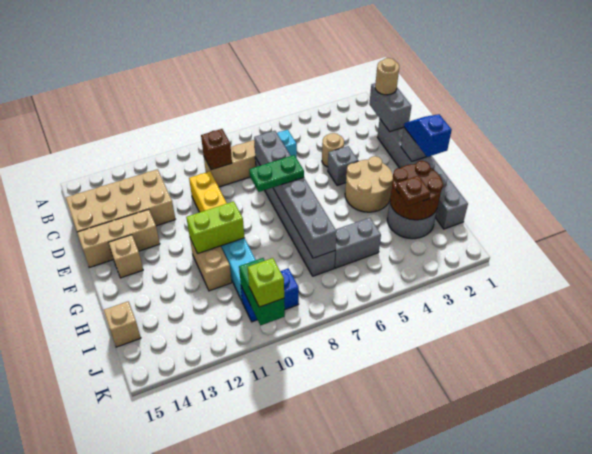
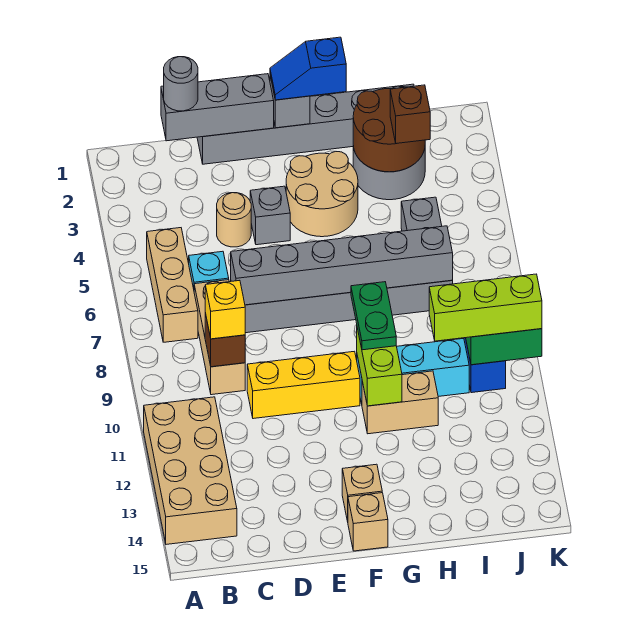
grey 1x2 brick [369,83,411,132] -> grey 1x3 brick [161,74,274,141]
tan 1x1 round brick [375,58,399,95] -> grey 1x1 round brick [164,57,198,111]
none -> yellow 1x1 brick [205,280,245,339]
tan 2x4 brick [66,169,175,232] -> tan 2x4 brick moved to [144,397,237,544]
tan 1x3 brick [77,209,160,268] -> tan 1x3 brick moved to [147,228,198,342]
green 1x2 plate [249,155,304,192] -> green 1x2 plate moved to [351,282,396,350]
brown 1x1 plate [396,176,431,206] -> brown 1x1 brick [390,85,430,144]
tan 1x1 brick [104,301,141,347] -> tan 1x1 brick moved to [348,493,388,551]
lime 1x1 brick [248,258,284,307] -> lime 1x3 brick [429,274,542,341]

